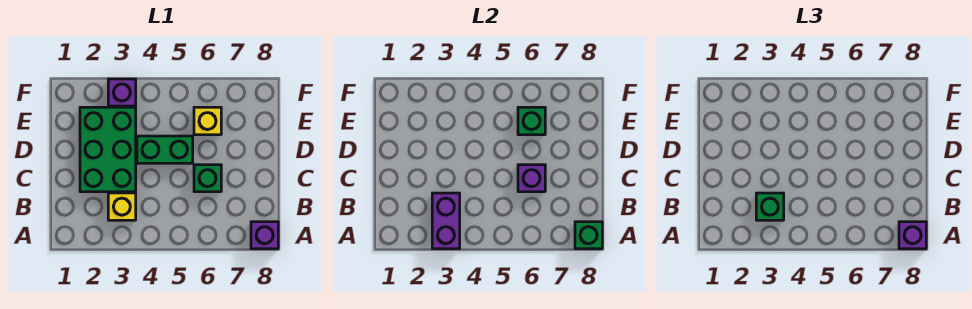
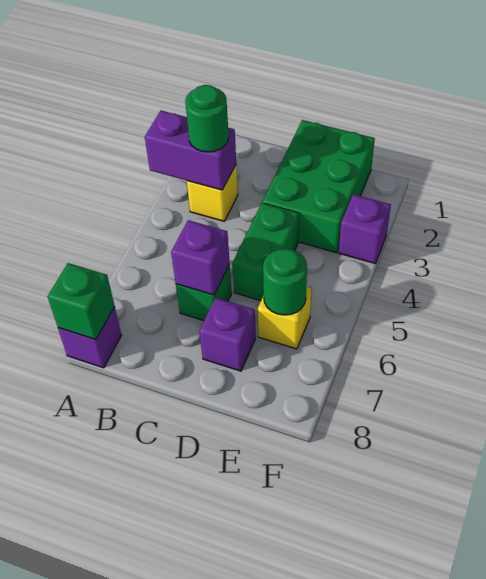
purple 1x1 brick [899,222,926,249] -> purple 1x1 brick moved to [199,298,256,371]
green 1x1 brick [756,193,784,220] -> green 1x1 round brick [185,85,229,152]
green 2x3 brick [80,107,136,192] -> green 2x3 brick turned to [262,120,375,253]
green 1x1 brick [518,107,545,135] -> green 1x1 round brick [263,249,307,315]

